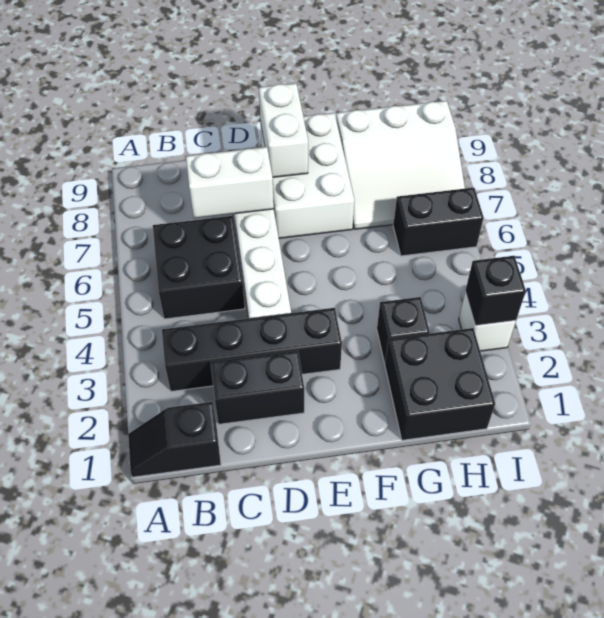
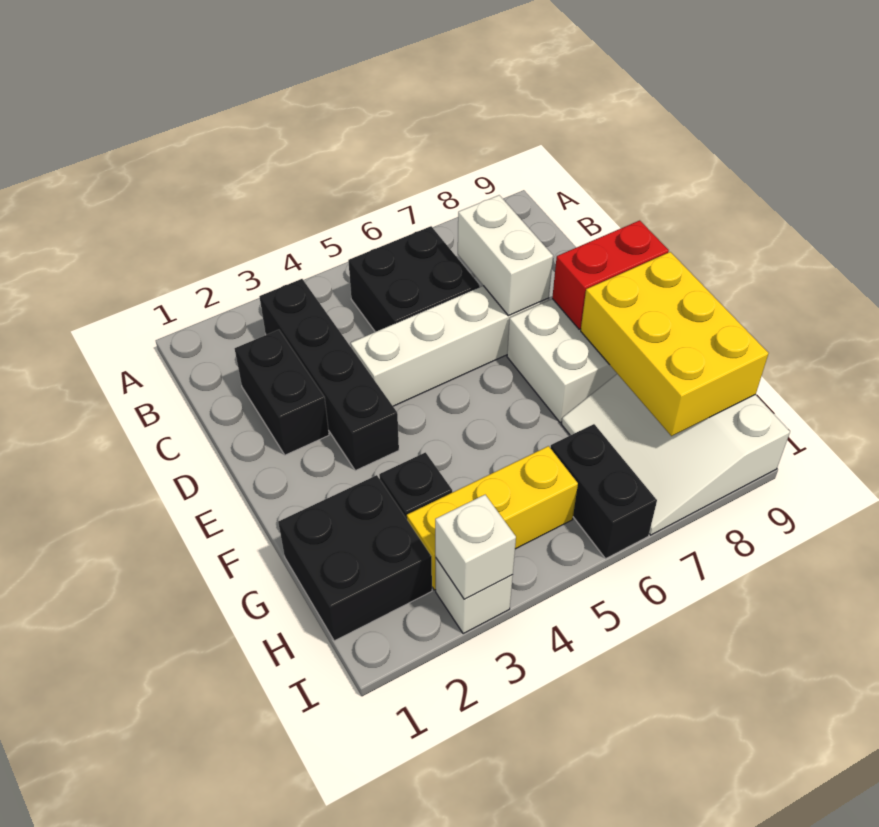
black 1x2 slope [128,402,221,477] -> none
white 1x2 brick [259,83,308,177] -> red 1x2 brick [552,220,669,329]
none -> yellow 2x3 brick [581,252,769,436]
none -> yellow 1x3 brick [407,446,578,590]
black 1x1 brick [465,256,526,326] -> white 1x1 brick [435,495,516,599]

